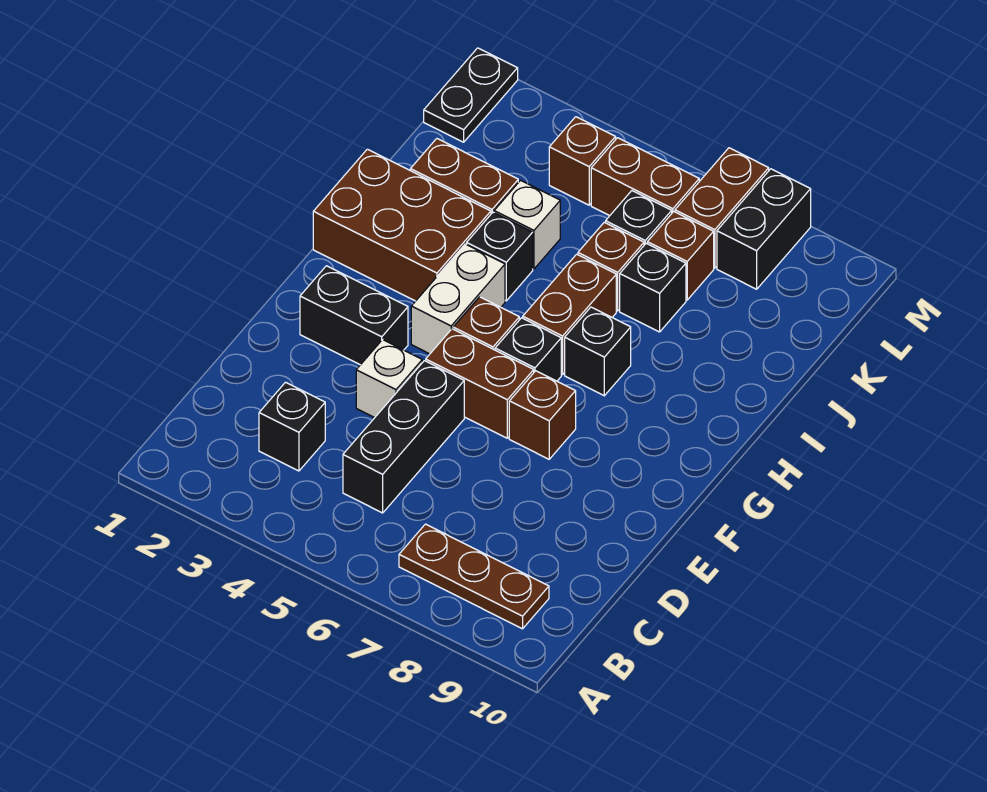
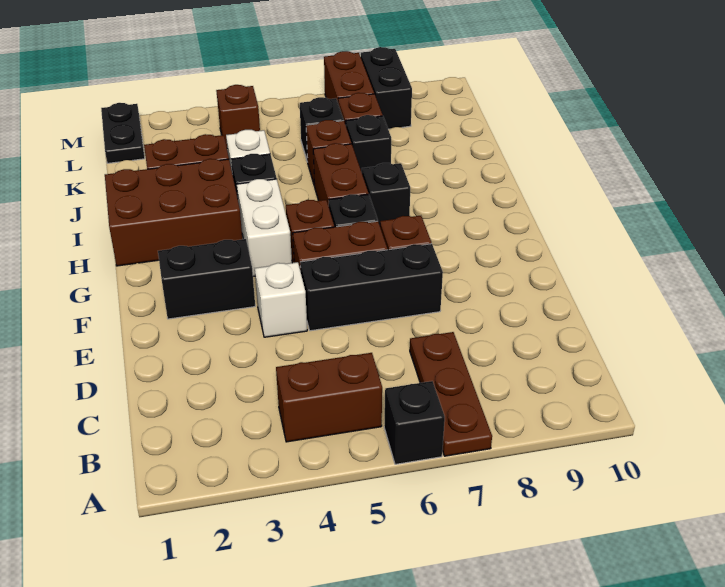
brown 1x3 plate [399,524,549,629] -> brown 1x3 plate turned to [410,332,492,456]
black 1x1 brick [259,382,325,471] -> black 1x1 brick moved to [384,381,445,464]
black 1x3 brick [343,361,464,513] -> black 1x3 brick turned to [300,244,443,331]
brown 1x2 brick [591,138,699,216] -> brown 1x2 brick moved to [276,353,382,442]

